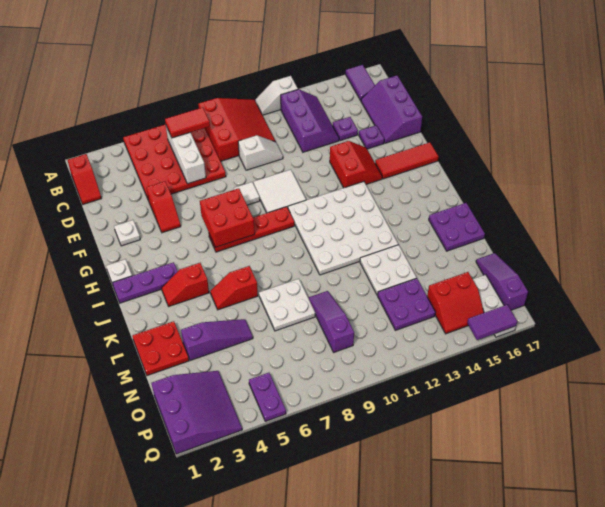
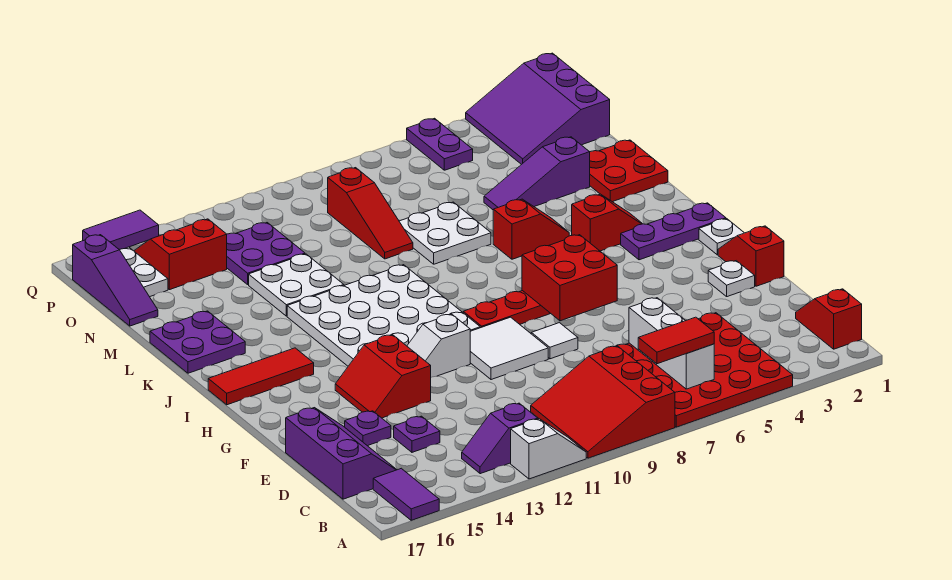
purple 2x3 slope [281,89,339,152] -> purple 1x2 slope [462,403,538,474]
white 1x2 slope [238,135,283,170] -> white 1x2 slope moved to [407,314,470,377]
red 1x2 slope [146,181,181,233] -> red 1x2 slope moved to [718,226,784,286]
red 1x3 tile [375,142,438,179] -> red 1x3 tile moved to [208,348,314,405]
purple 1x3 slope [309,291,354,352] -> red 1x3 slope [328,168,413,259]

